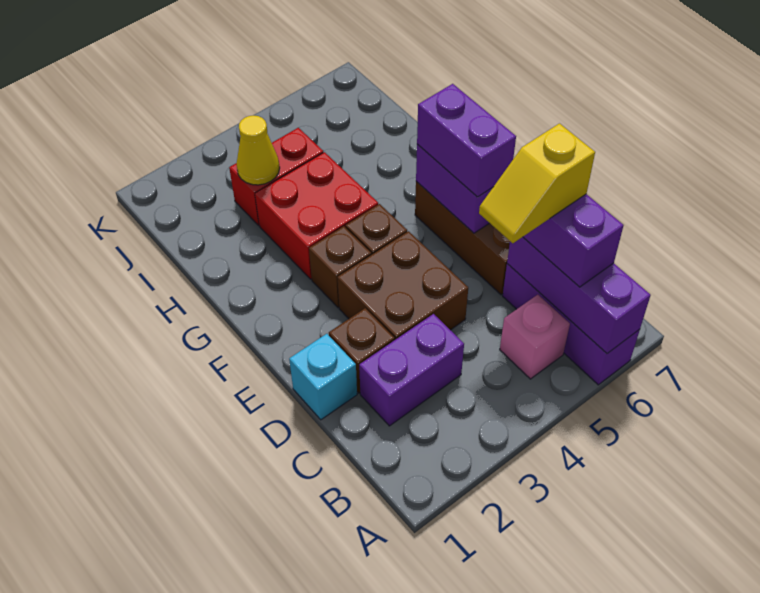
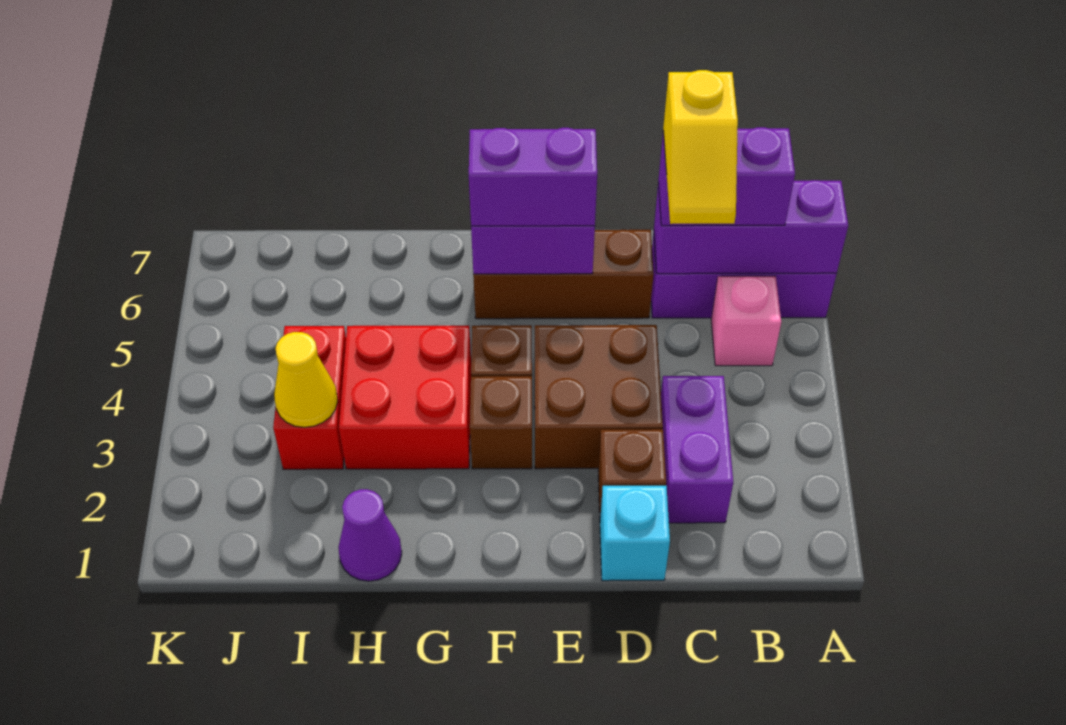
none -> purple 1x1 cone [338,489,402,581]

